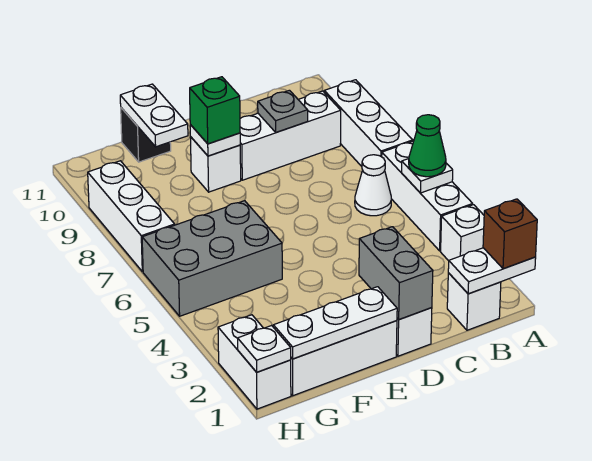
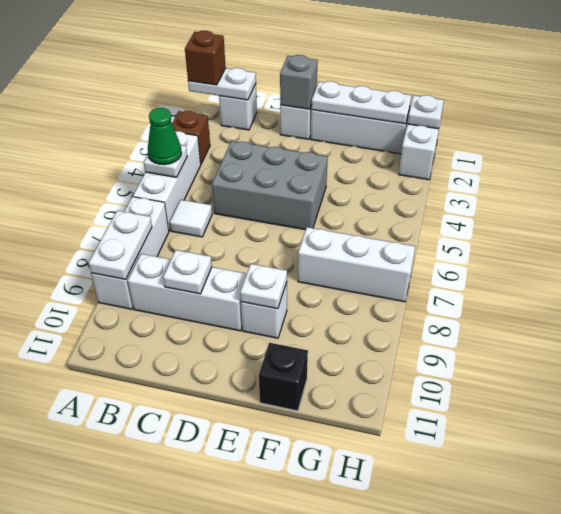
white 1x1 brick [441,205,484,261] -> brown 1x1 brick [172,111,210,164]
white 1x1 cone [355,155,391,216] -> white 1x1 tile [170,200,212,237]
grey 1x1 plate [258,90,308,132] -> white 1x1 plate [163,250,212,294]
grey 1x2 brick [359,227,433,319] -> grey 1x1 brick [280,55,318,109]
green 1x1 brick [190,77,240,144] -> none
grey 2x3 brick [142,201,282,316] -> grey 2x3 brick moved to [212,141,328,230]
white 1x2 plate [120,84,188,147] -> white 1x2 plate moved to [89,211,152,279]
white 1x3 brick [88,161,175,272] -> white 1x3 brick turned to [298,227,415,302]

